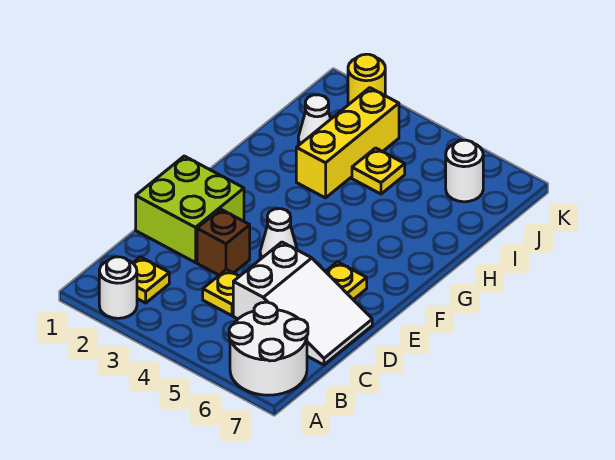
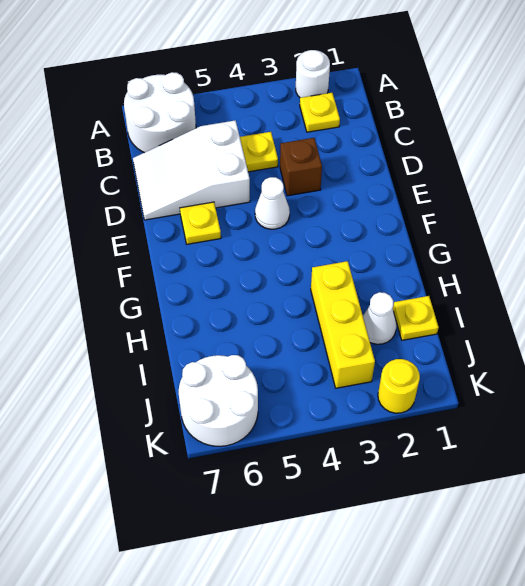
lime 2x2 brick [136,156,244,263] -> none
yellow 1x1 plate [352,148,405,194] -> yellow 1x1 plate moved to [393,296,439,340]
white 1x1 round brick [446,140,483,202] -> white 2x2 round brick [179,355,258,446]

